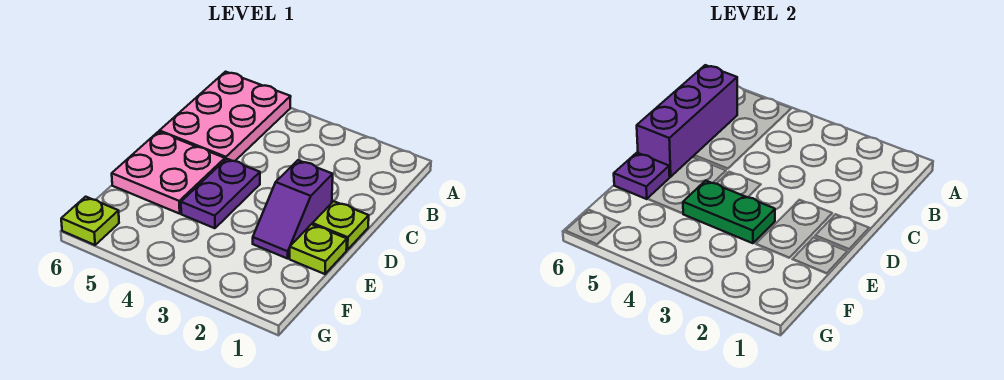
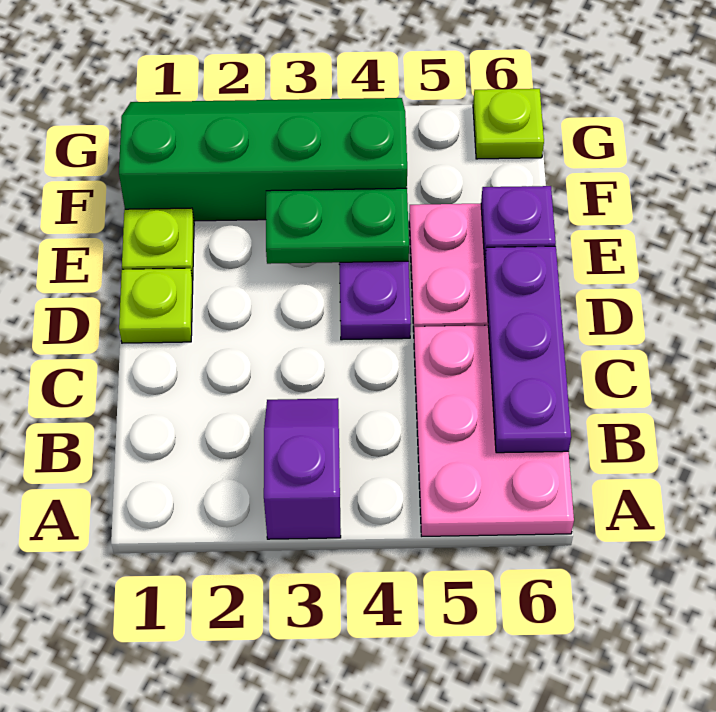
purple 1x3 brick [637,65,737,177] -> purple 1x3 plate [485,246,571,453]
purple 1x2 slope [253,160,333,259] -> purple 1x2 slope moved to [264,398,341,539]
none -> green 2x4 slope [119,98,407,221]

